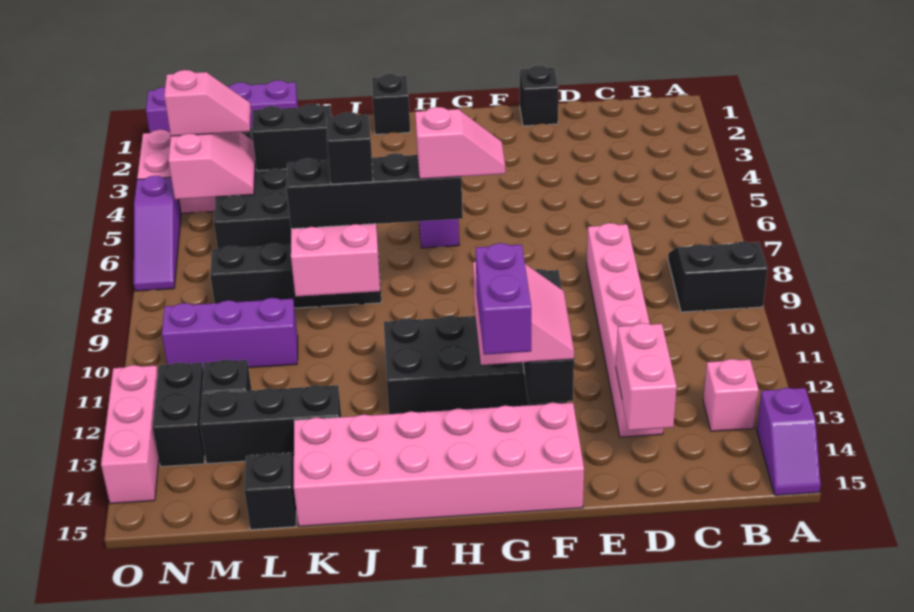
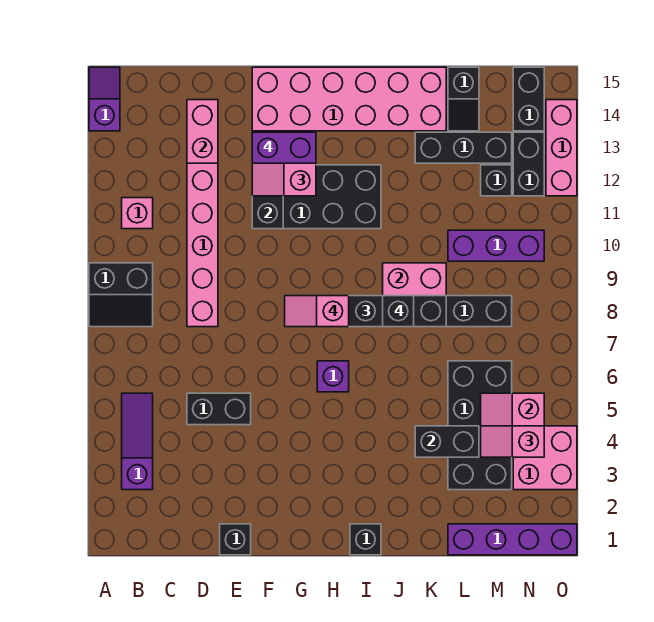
pink 1x1 brick [703,359,759,431] -> pink 1x1 brick moved to [122,198,153,229]
none -> black 1x2 brick [187,393,251,425]
purple 1x2 brick [476,243,531,355] -> purple 1x2 brick turned to [252,132,316,163]
none -> black 1x2 brick [513,67,544,131]
purple 1x3 slope [134,176,181,291] -> purple 1x3 slope moved to [122,393,153,490]

